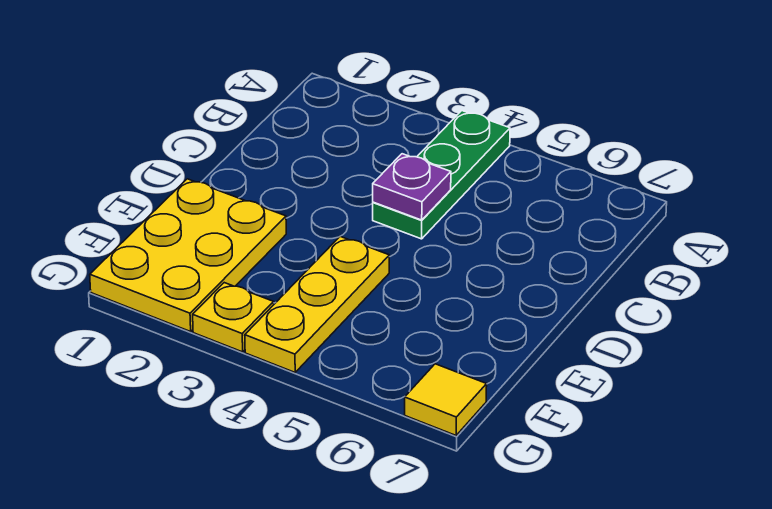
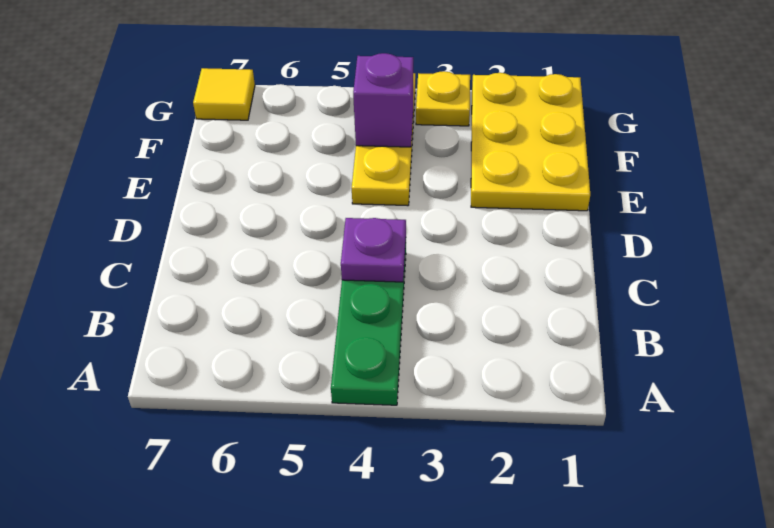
none -> purple 1x1 brick [353,53,413,147]

